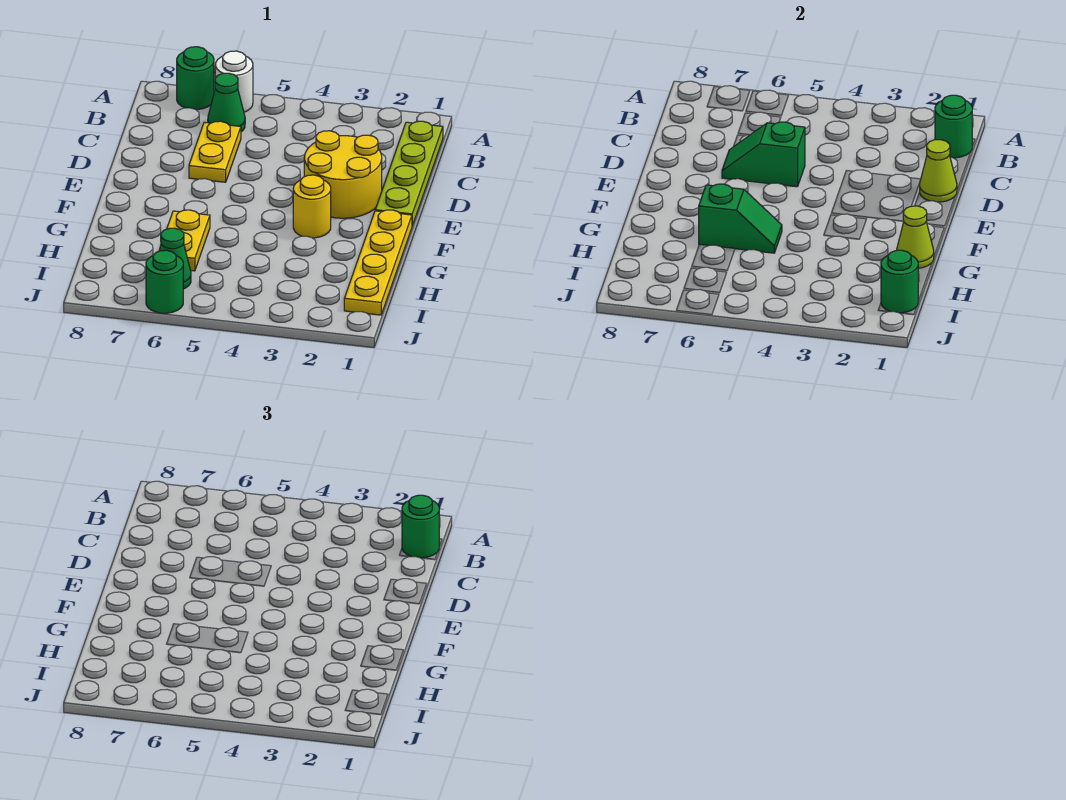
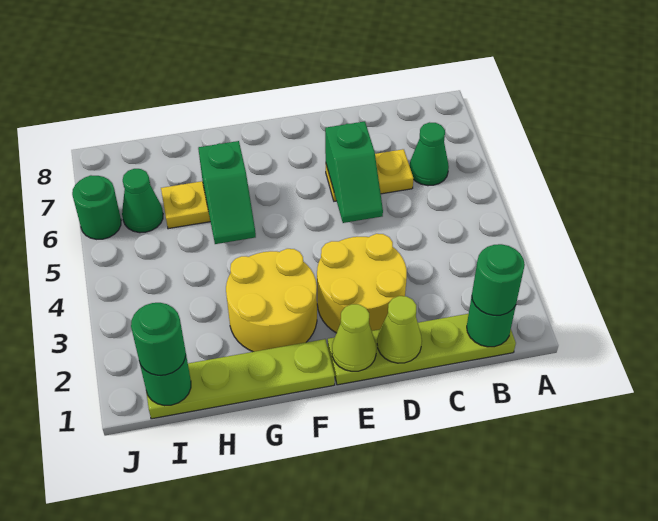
white 1x1 round brick [215,51,253,112] -> none
green 1x1 round brick [177,47,214,110] -> green 1x1 round brick moved to [131,303,186,375]
green 1x2 slope [722,122,805,187] -> green 1x2 slope turned to [325,121,383,223]
yellow 1x4 plate [344,210,412,315] -> lime 1x4 plate [146,339,335,419]
yellow 1x1 round brick [293,175,331,238] -> yellow 2x2 round brick [226,249,317,352]
lime 1x1 cone [896,206,934,268] -> lime 1x1 cone moved to [332,304,376,371]

